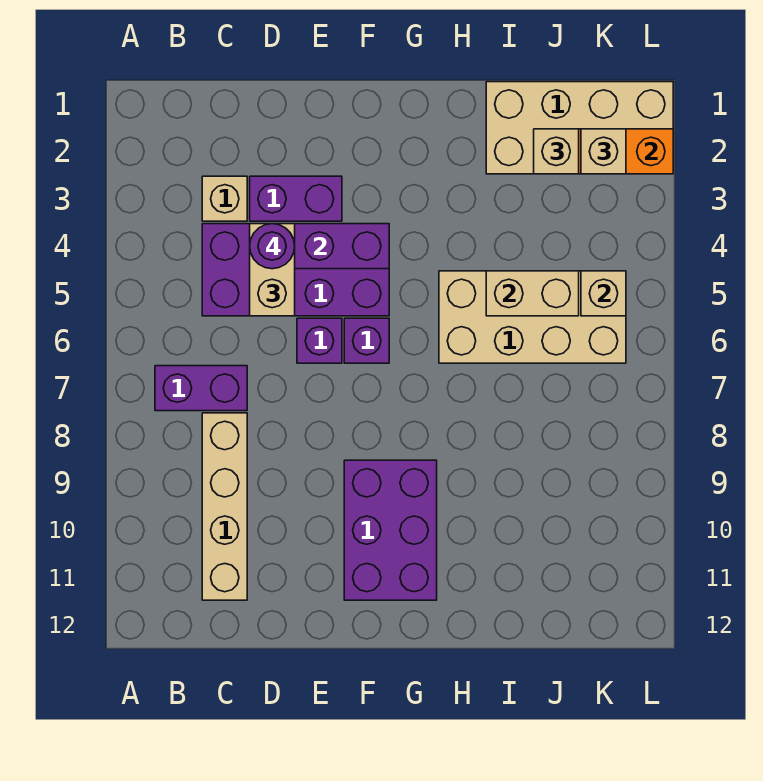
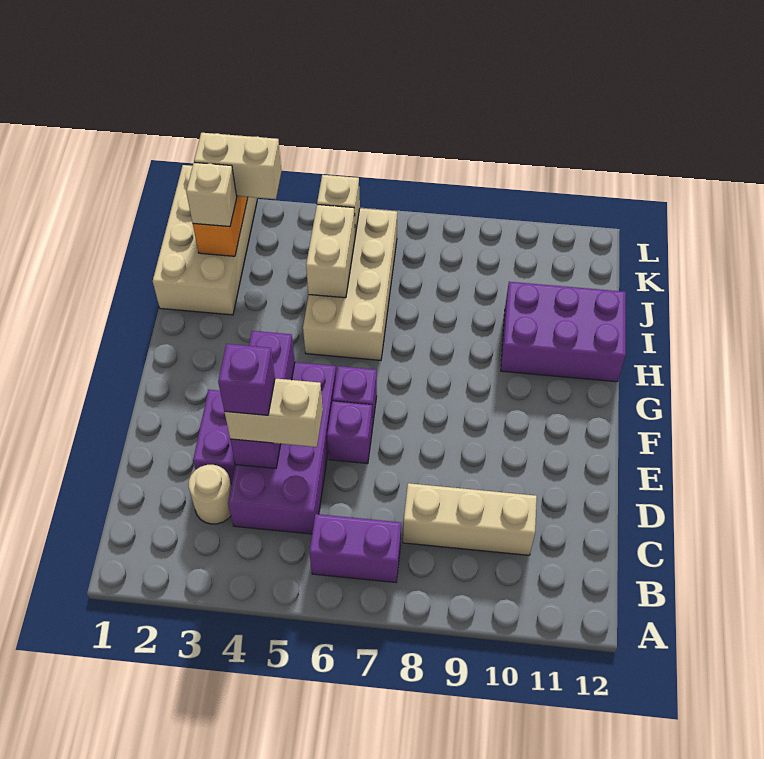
purple 1x2 brick [155,366,247,411] -> purple 1x2 brick turned to [309,514,401,583]
tan 1x1 brick [202,176,247,221] -> tan 1x1 round brick [188,465,231,524]
tan 1x4 brick [202,413,247,600] -> tan 1x3 brick [403,483,537,555]
purple 1x1 round brick [250,224,295,269] -> purple 1x1 brick [218,344,275,415]
purple 2x3 brick [344,460,437,600] -> purple 2x3 brick moved to [501,282,626,382]
tan 1x1 brick [581,129,626,174] -> tan 1x2 brick [194,133,282,199]

